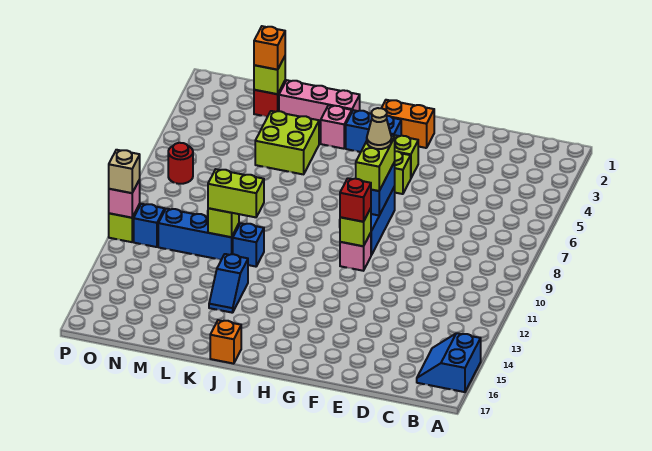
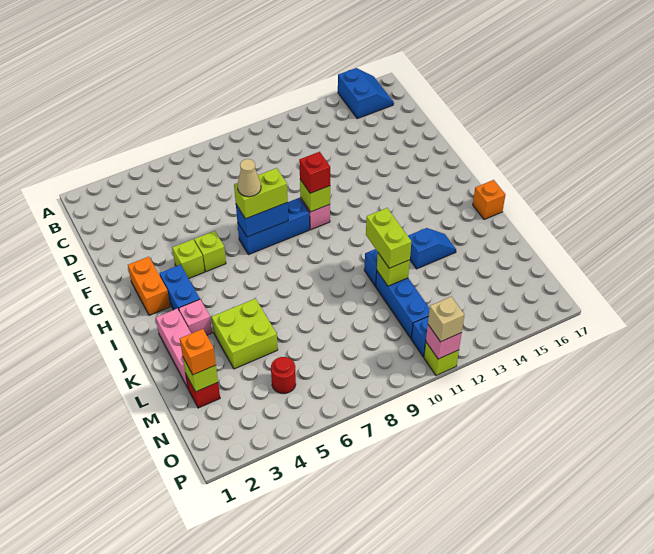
blue 2x2 slope [417,333,481,392] -> blue 2x2 slope turned to [338,68,394,119]
red 1x1 round brick [168,143,193,184] -> red 1x1 round brick moved to [271,357,296,394]

